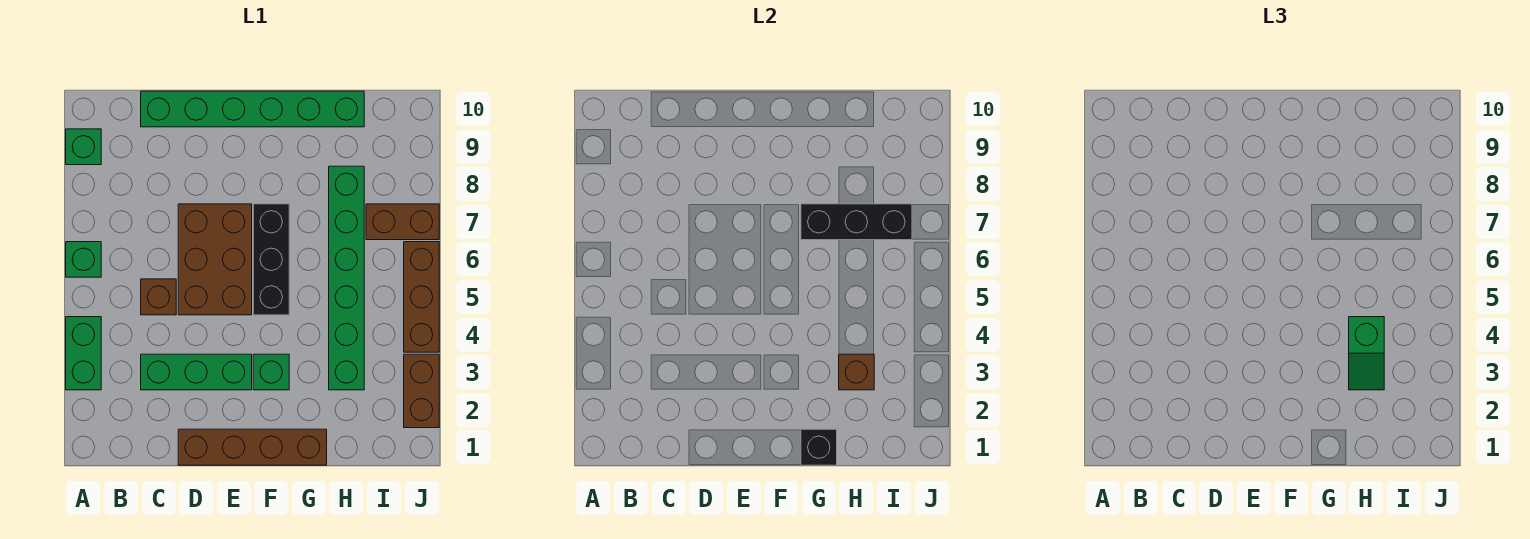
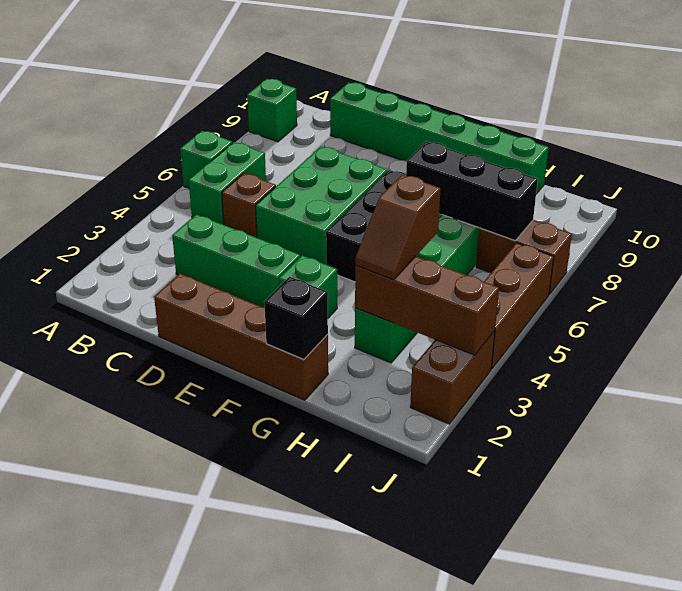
green 1x2 brick [66,317,101,390] -> green 1x2 brick moved to [189,142,266,225]
brown 2x3 brick [178,204,252,315] -> green 2x3 brick [256,146,387,264]
brown 1x1 brick [839,354,874,390] -> brown 1x3 brick [355,256,499,355]
green 1x2 slope [1349,317,1384,390] -> brown 1x2 slope [355,175,441,280]

